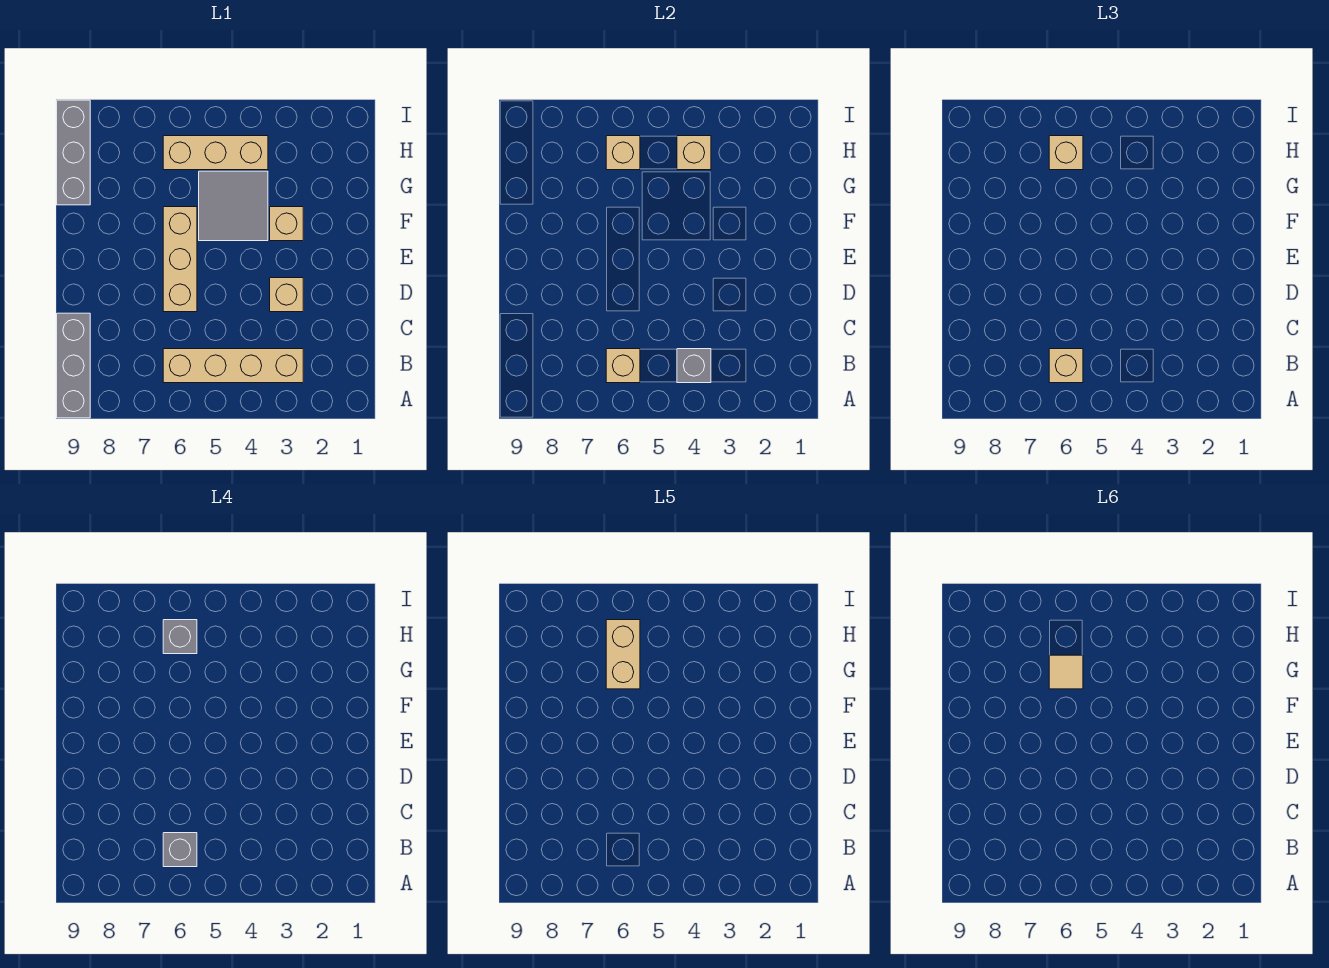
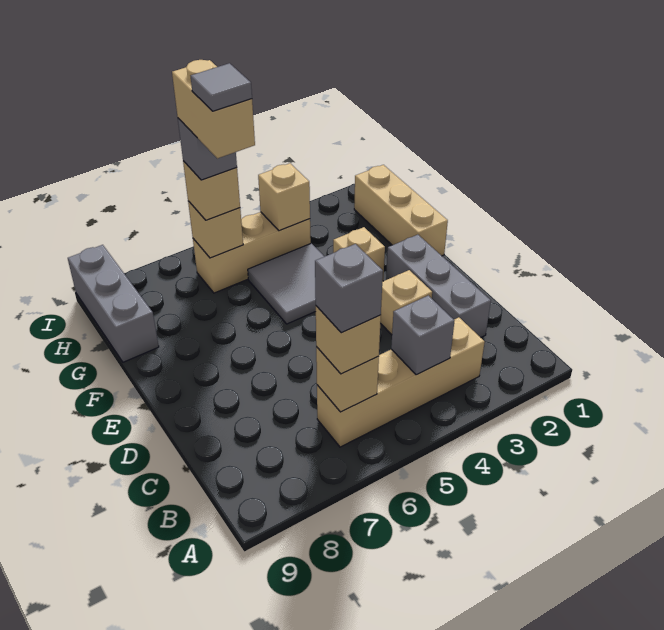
grey 1x3 brick [57,313,90,418] -> grey 1x3 brick moved to [386,235,491,337]
tan 1x3 brick [163,207,197,312] -> tan 1x3 brick moved to [354,165,448,256]
tan 1x1 tile [1049,655,1083,689] -> grey 1x1 tile [191,63,252,111]

